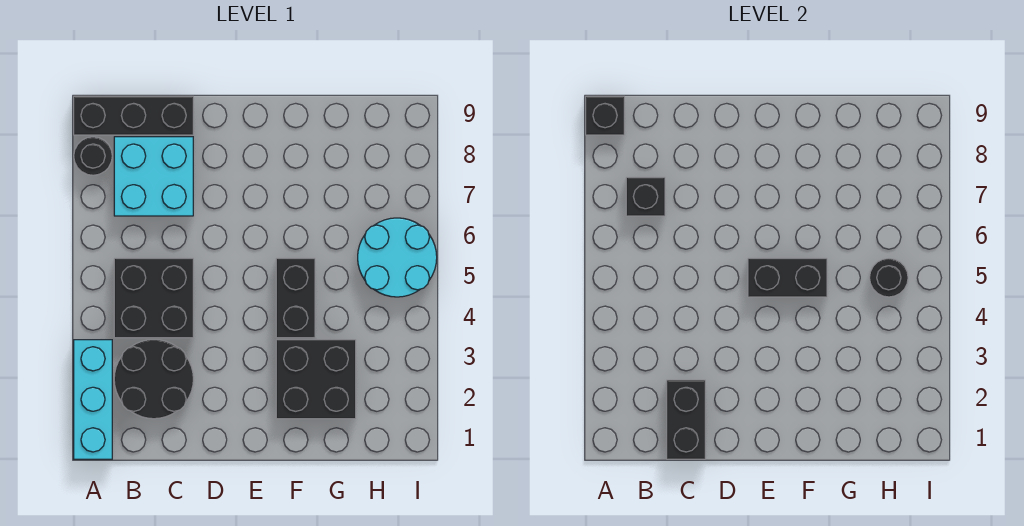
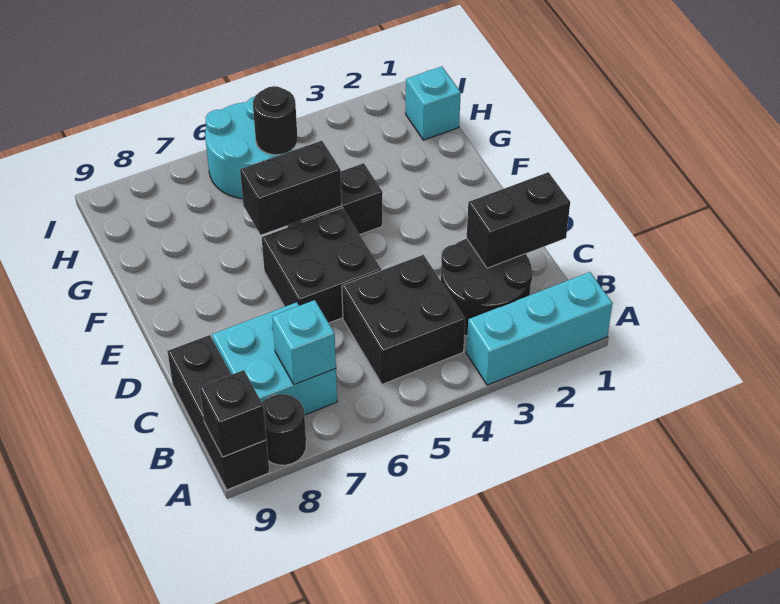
black 1x1 brick [626,177,665,216] -> cyan 1x1 brick [272,300,336,384]
black 1x2 brick [748,258,827,297] -> black 1x2 brick turned to [240,141,342,235]
black 2x2 brick [276,340,356,419] -> black 2x2 brick moved to [262,208,381,323]
none -> cyan 1x1 brick [406,66,461,140]

